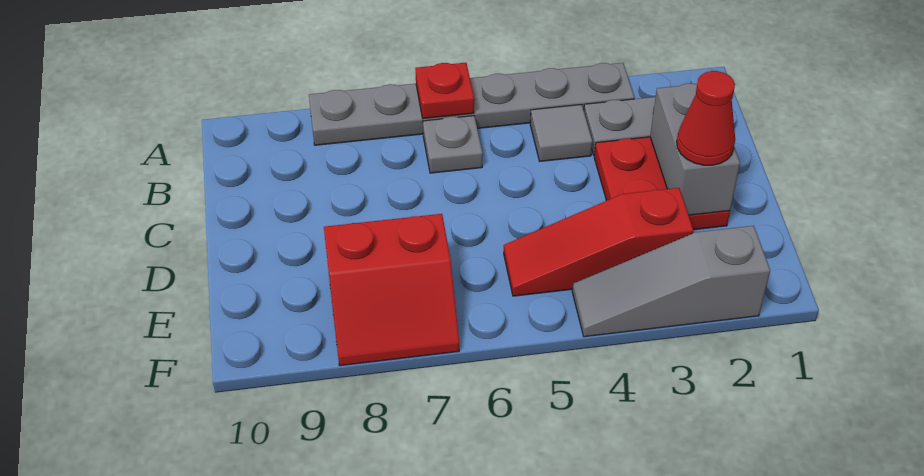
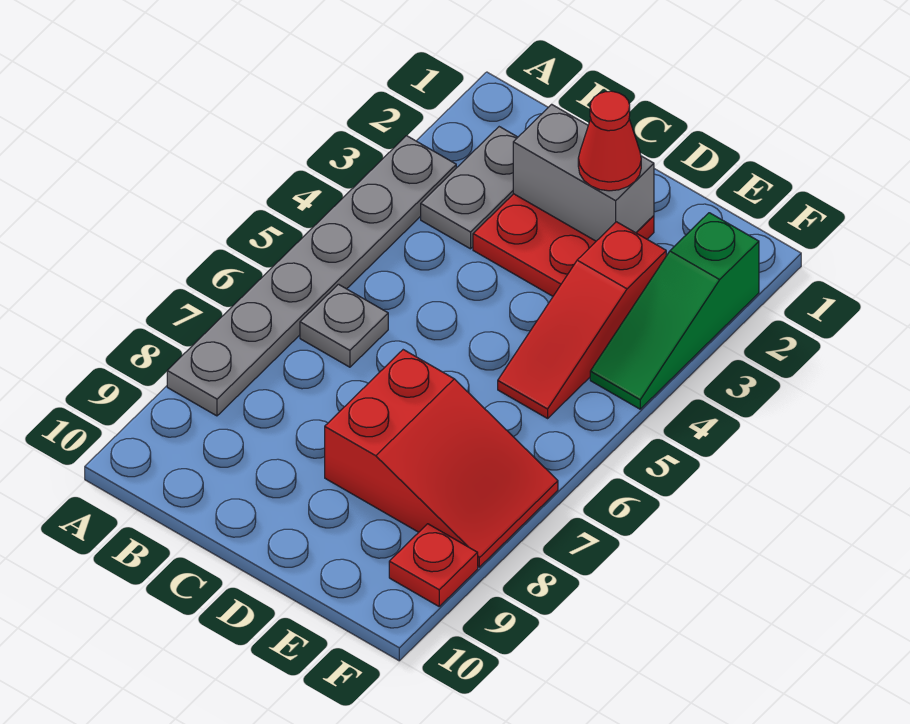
red 1x1 plate [415,63,474,119] -> red 1x1 plate moved to [389,524,478,606]
grey 1x1 tile [530,105,592,161] -> none
red 2x2 slope [324,214,459,366] -> red 2x3 slope [325,350,558,567]
grey 1x3 slope [572,226,770,337] -> green 1x3 slope [590,213,759,409]

